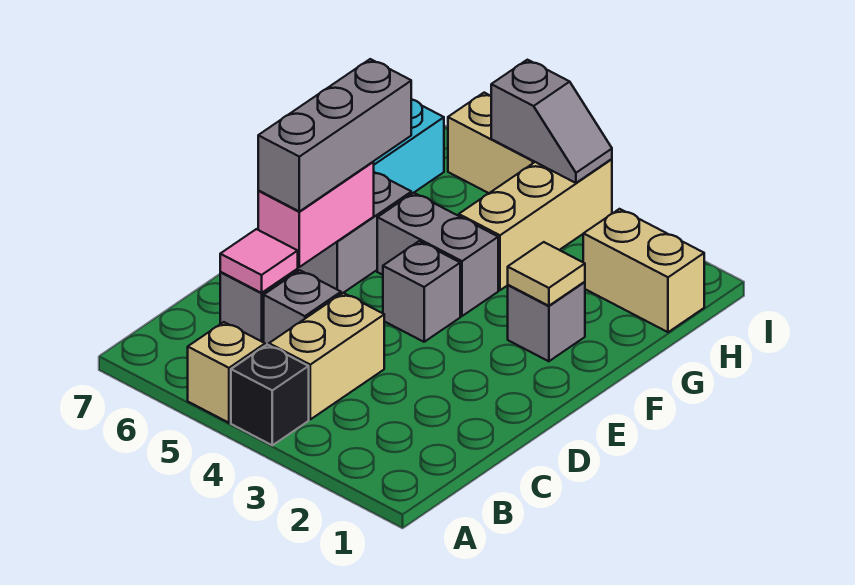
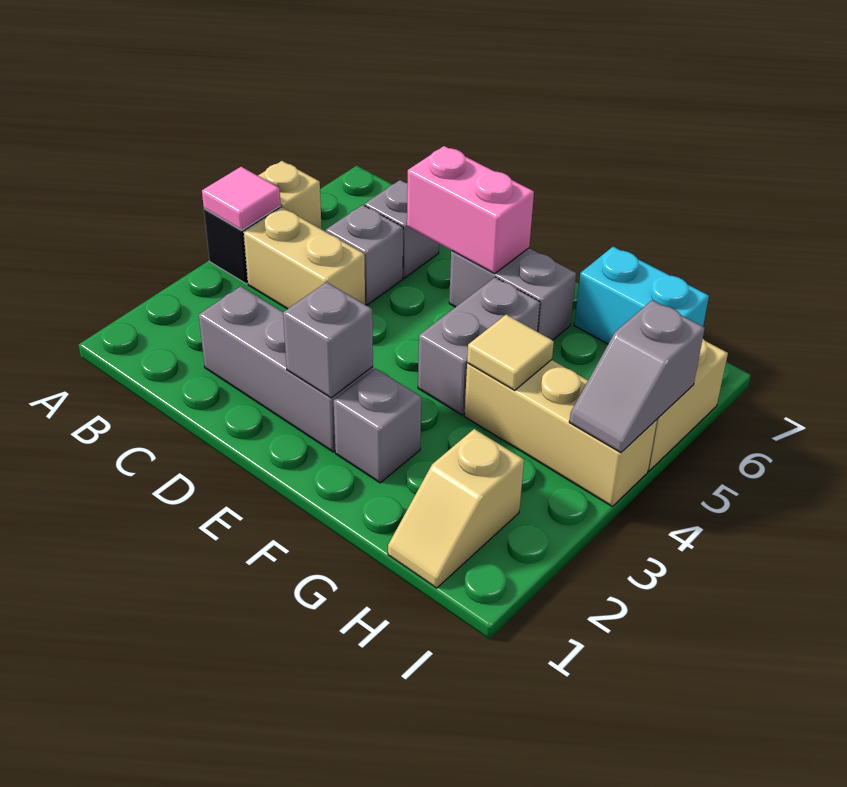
pink 1x1 tile [220,229,298,293] -> pink 1x1 tile moved to [202,167,281,230]
grey 1x3 brick [258,59,411,211] -> grey 1x3 brick moved to [199,286,373,452]
grey 1x1 brick [383,241,460,342] -> grey 1x1 brick moved to [283,282,373,398]
tan 1x1 tile [508,242,585,306] -> tan 1x1 tile moved to [467,314,554,390]
tan 1x2 brick [583,209,704,332] -> tan 1x2 slope [388,429,524,588]

